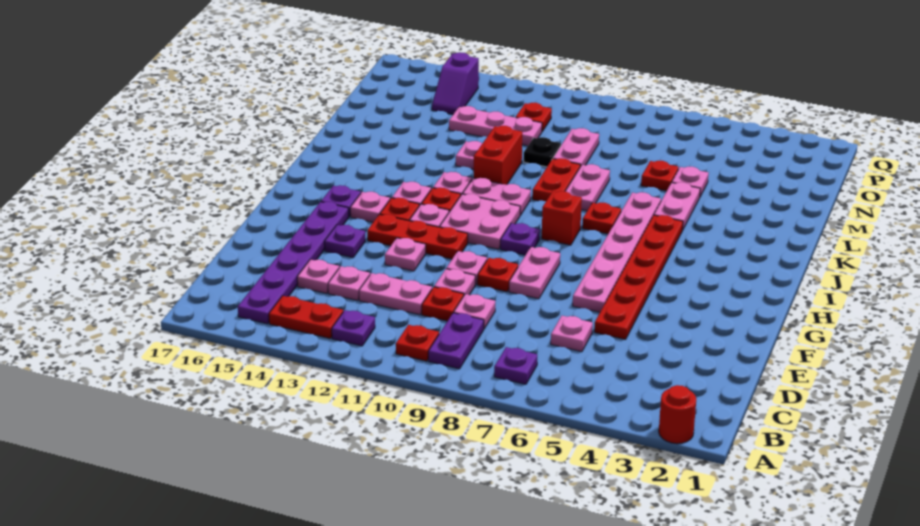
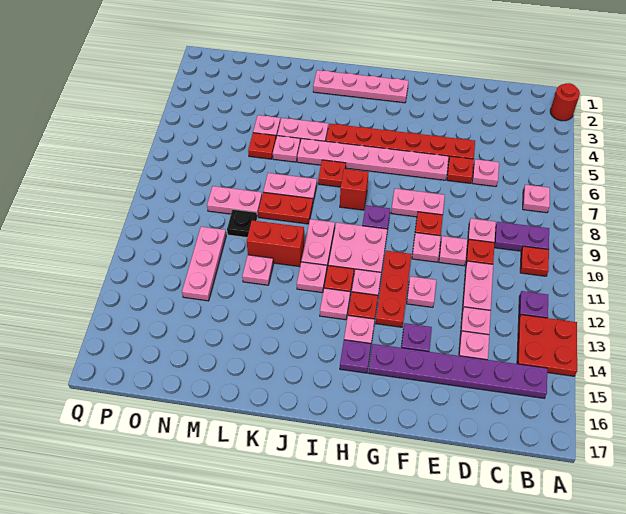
purple 1x1 plate [494,347,537,384] -> pink 1x1 plate [523,185,550,213]
red 1x2 plate [269,296,343,339] -> red 2x2 plate [517,315,577,376]
none -> pink 1x4 plate [313,70,408,103]
none -> pink 1x1 plate [273,136,300,162]
red 1x1 plate [516,103,552,131] -> red 1x1 plate moved to [447,156,474,183]
purple 1x2 slope [432,52,479,114] -> none

